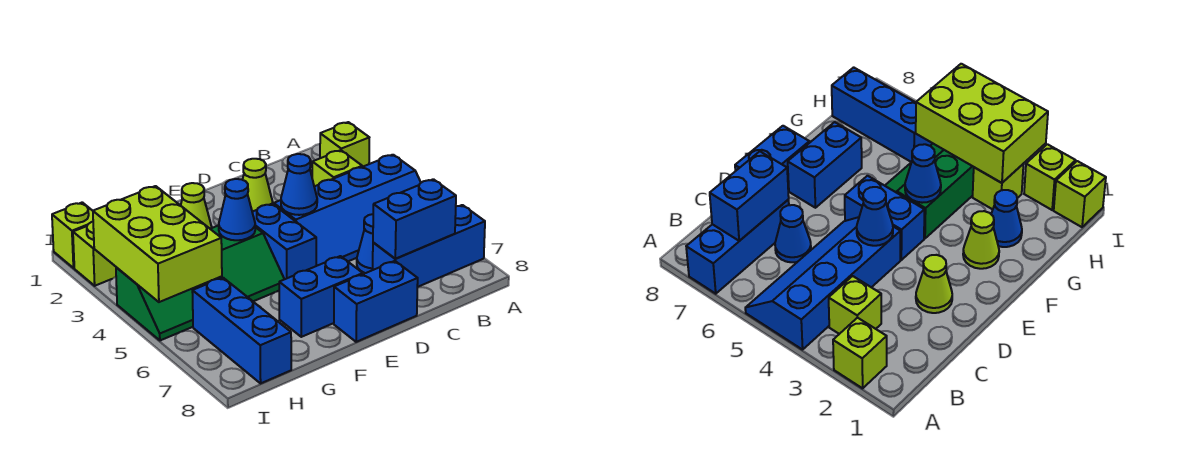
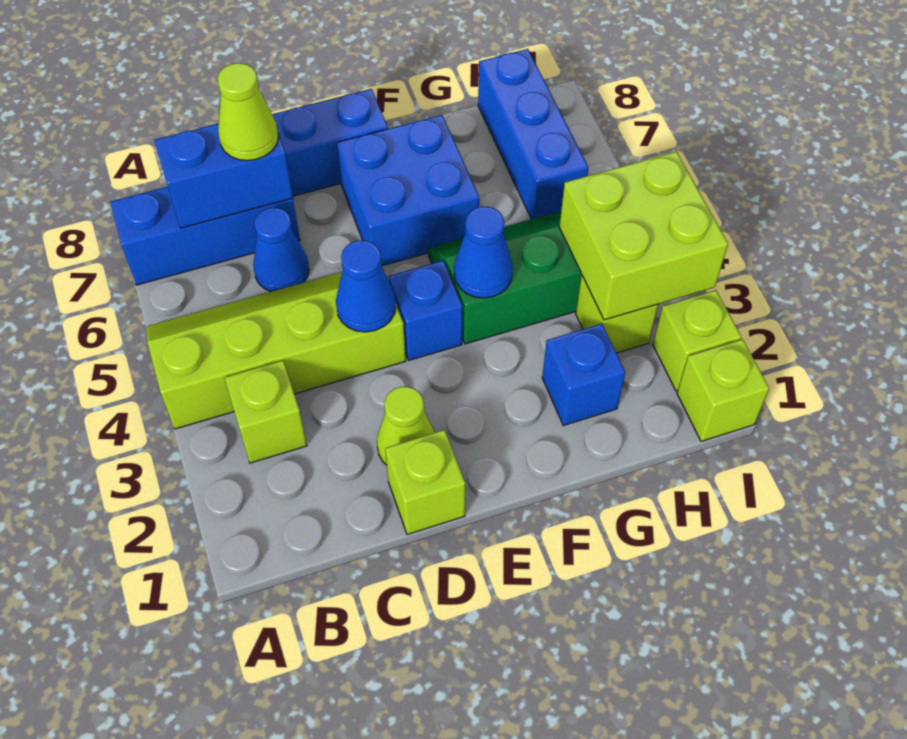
lime 1x1 brick [320,122,369,167] -> lime 1x1 brick moved to [385,430,465,534]
blue 2x4 slope [274,155,421,266] -> lime 2x4 slope [147,272,406,429]
blue 1x2 brick [252,204,316,279] -> blue 1x1 brick [388,261,462,360]
blue 1x2 brick [279,256,363,337] -> blue 2x2 brick [337,115,479,266]
lime 1x1 cone [181,183,212,229] -> lime 1x1 cone moved to [218,63,278,161]
blue 1x1 cone [991,190,1022,247] -> blue 1x1 brick [542,324,625,425]
lime 2x3 brick [93,186,222,302] -> lime 2x2 brick [559,152,728,320]

